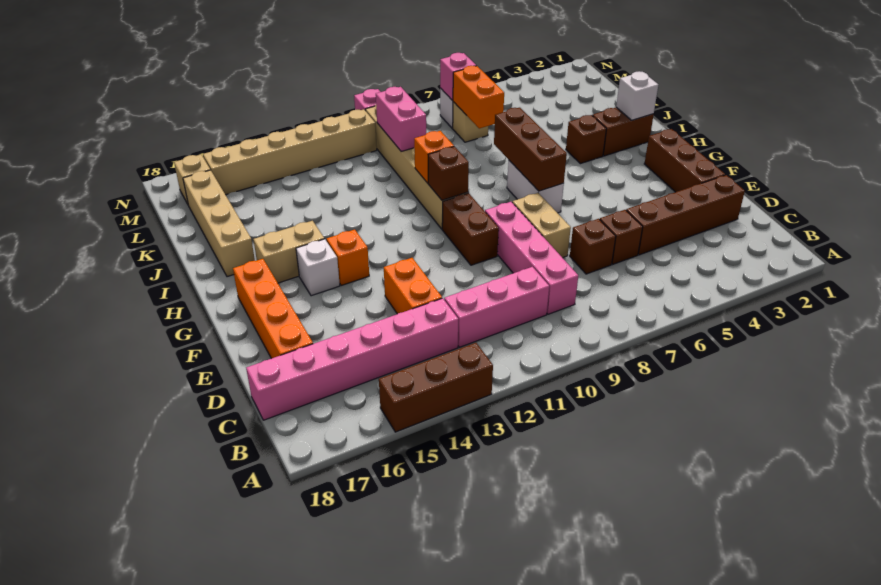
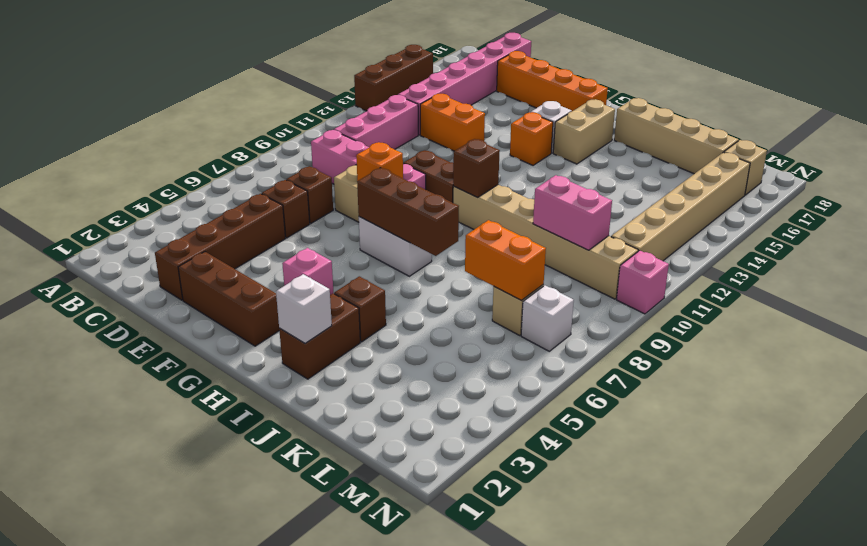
orange 1x1 brick [414,131,454,183] -> orange 1x1 brick moved to [356,142,403,181]
pink 1x1 brick [440,53,476,101] -> pink 1x1 brick moved to [282,248,333,295]

